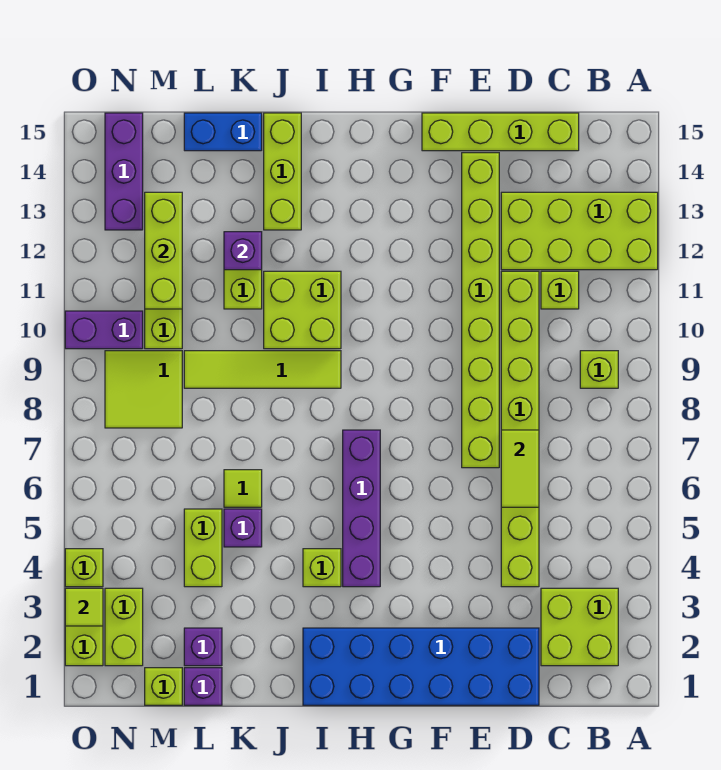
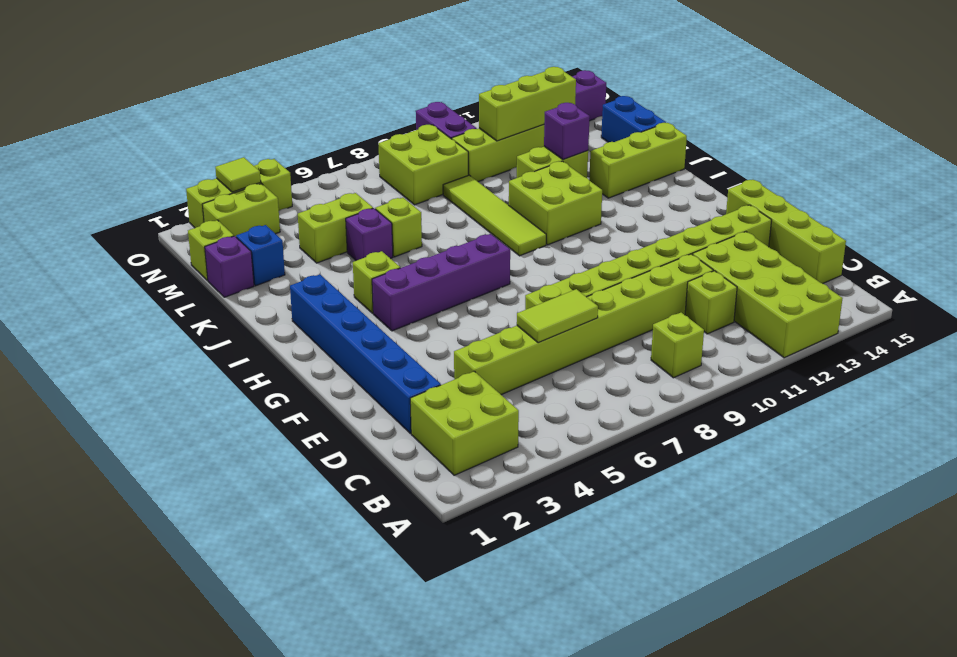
blue 2x6 brick [303,628,539,705] -> blue 1x6 brick [290,274,441,433]
lime 1x1 tile [224,470,262,507] -> lime 1x1 brick [375,198,422,257]
purple 1x1 brick [184,628,222,666] -> blue 1x1 brick [236,225,285,286]
lime 2x2 tile [105,351,182,428] -> lime 2x2 brick [378,125,468,205]

